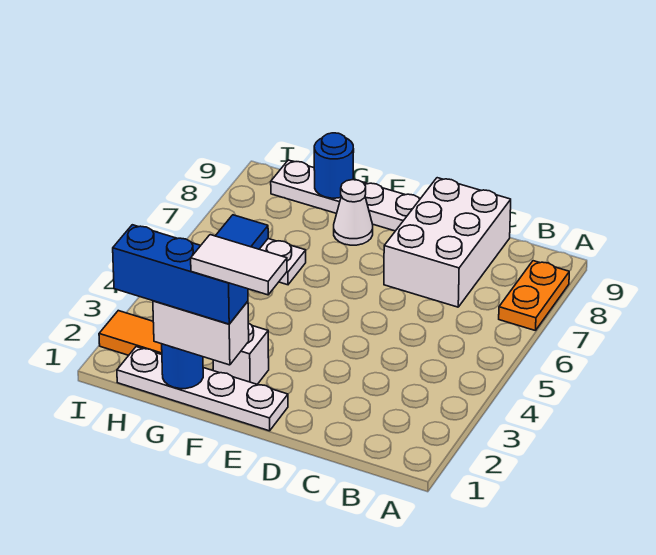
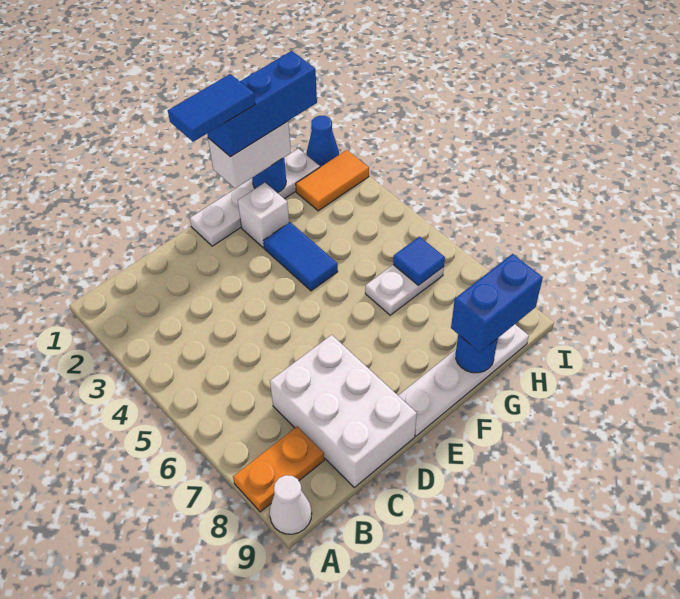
orange 1x2 plate [499,261,569,331] -> orange 1x2 plate turned to [233,426,324,512]
white 1x2 tile [191,235,287,295] -> blue 1x2 tile [168,74,255,142]
none -> blue 1x2 tile [263,222,338,291]
white 1x1 cone [334,179,373,245] -> white 1x1 cone moved to [270,475,312,534]
none -> blue 1x2 brick [451,254,543,352]
none -> blue 1x1 cone [307,116,339,167]

